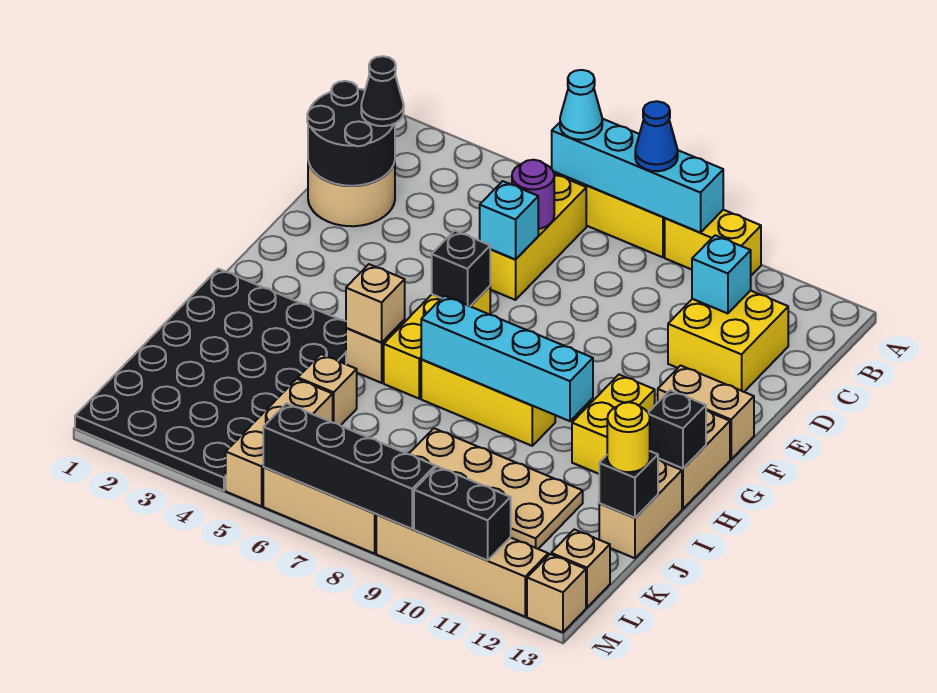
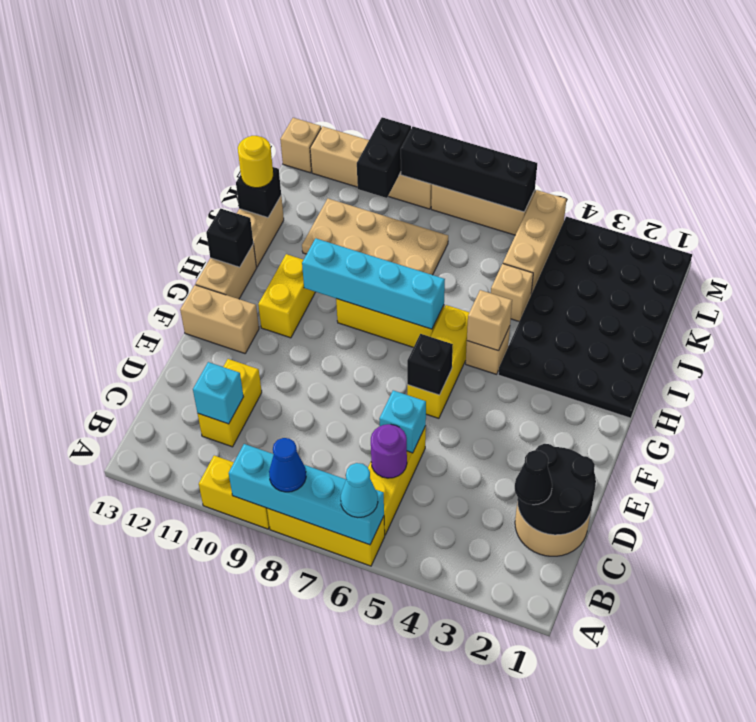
yellow 2x2 brick [668,290,788,392] -> yellow 1x2 brick [198,359,262,447]
tan 1x1 brick [551,529,610,608] -> none
black 1x2 brick [414,466,511,560] -> black 1x2 brick turned to [357,117,411,198]

